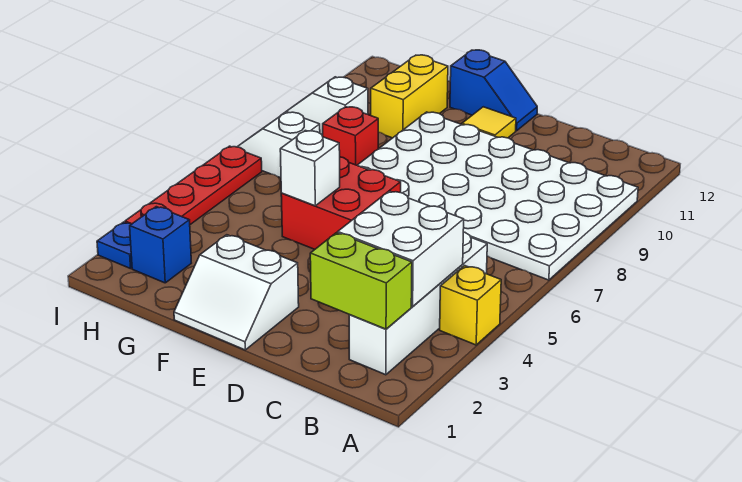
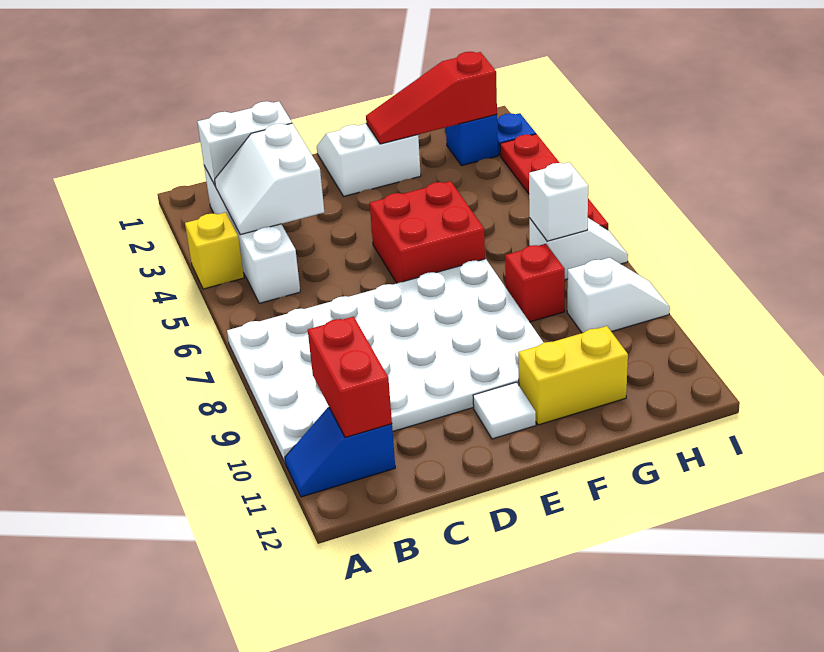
lime 1x2 brick [310,233,412,329] -> white 1x2 brick [197,101,292,185]
white 2x2 brick [338,191,464,307] -> white 2x2 slope [215,123,324,235]
none -> red 1x2 brick [308,317,392,438]
yellow 1x1 tile [462,107,516,138] -> white 1x1 tile [473,382,536,439]
blue 1x2 slope [450,50,537,131] -> blue 1x2 slope moved to [285,407,395,497]
none -> red 1x3 slope [366,52,497,144]
white 1x1 brick [280,130,340,206] -> white 1x1 brick moved to [529,162,588,241]
yellow 1x2 brick [371,55,448,138] -> yellow 1x2 brick turned to [518,326,628,425]

